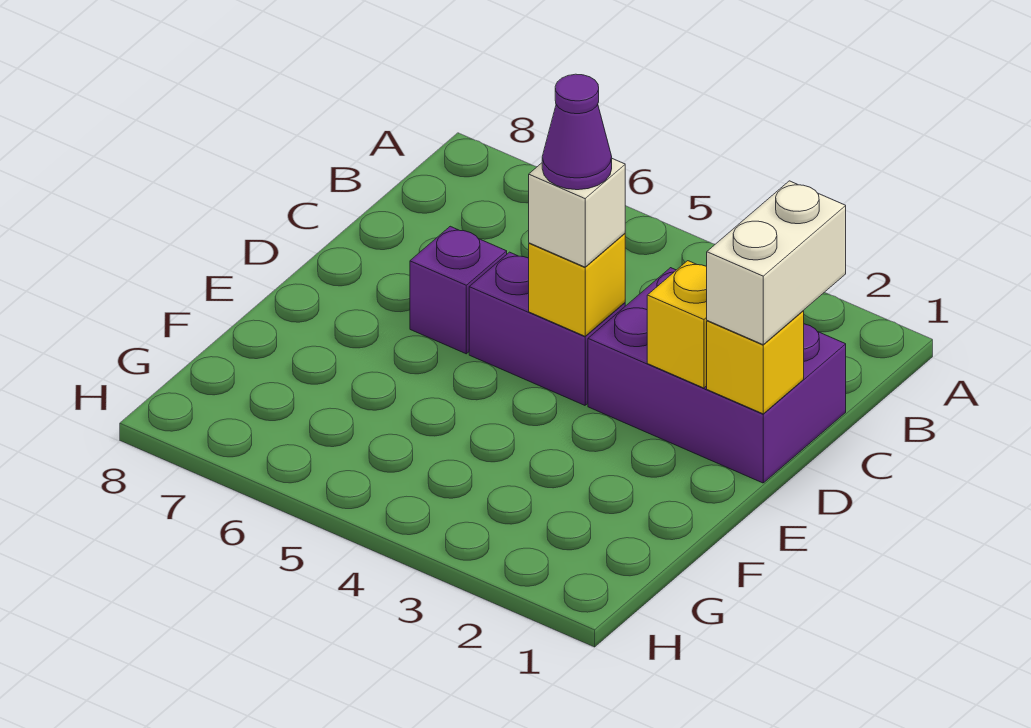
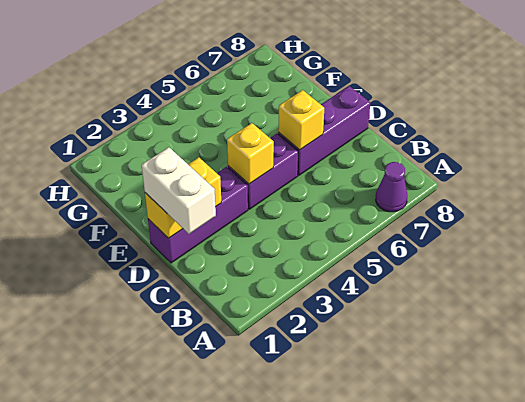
purple 2x3 brick [588,268,846,483] -> purple 1x3 brick [148,167,248,263]
white 1x1 brick [529,159,625,267] -> none
purple 1x1 cone [542,74,612,190] -> purple 1x1 cone moved to [376,162,407,212]
purple 1x1 brick [410,226,507,354] -> purple 1x3 brick [278,86,370,175]
none -> yellow 1x1 brick [278,90,324,150]

